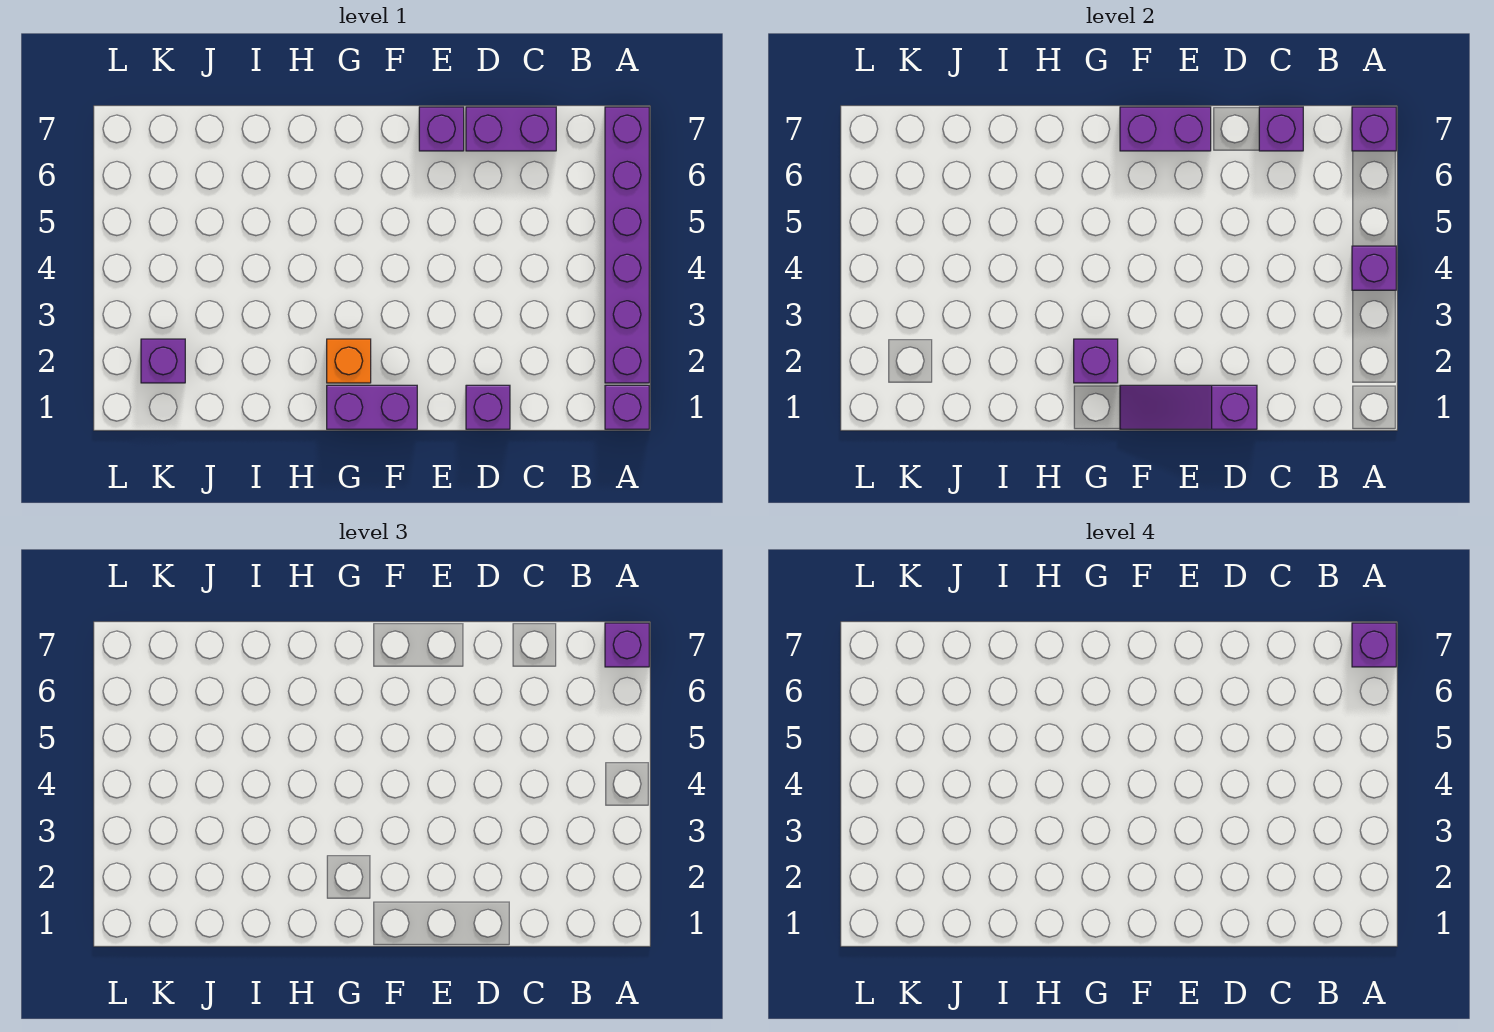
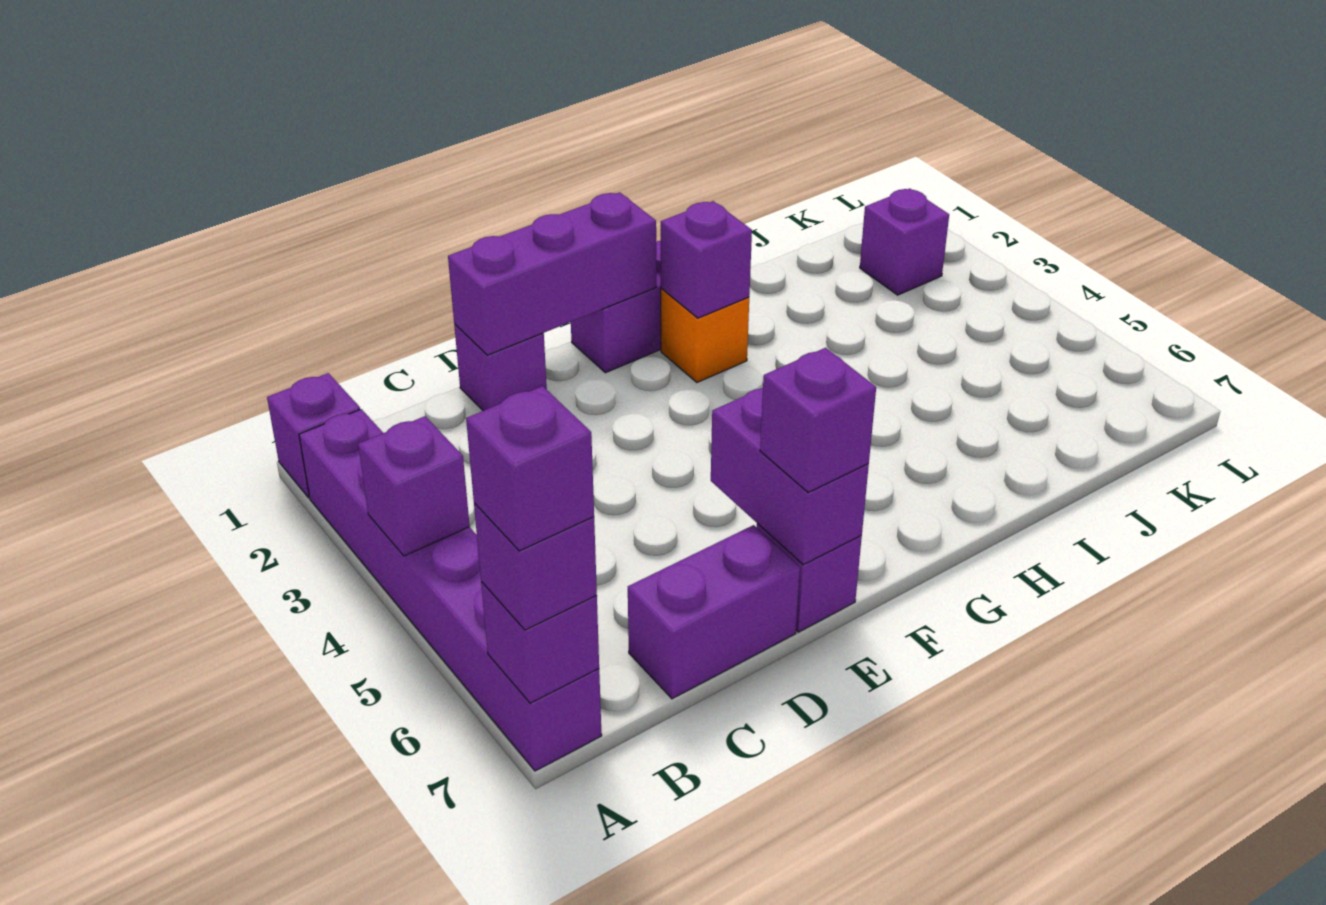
purple 1x1 brick [1259,107,1303,151] -> purple 1x1 brick moved to [760,348,876,492]
purple 1x3 slope [1120,385,1257,429] -> purple 1x3 brick [448,192,656,355]
purple 1x2 brick [1120,107,1211,151] -> purple 1x2 brick turned to [711,388,869,565]

